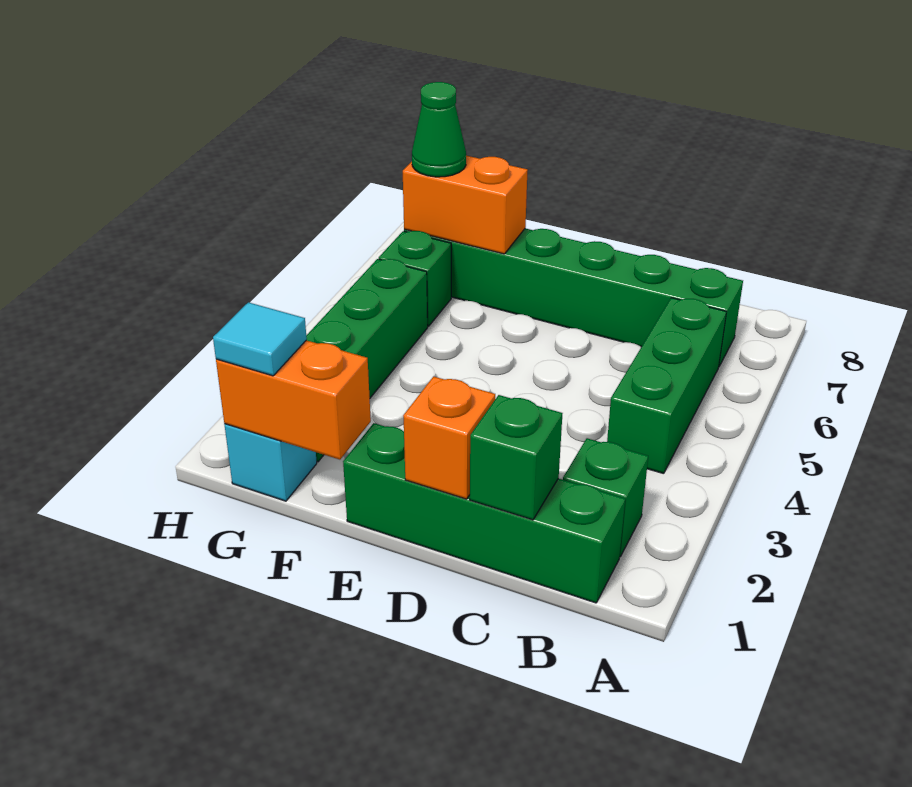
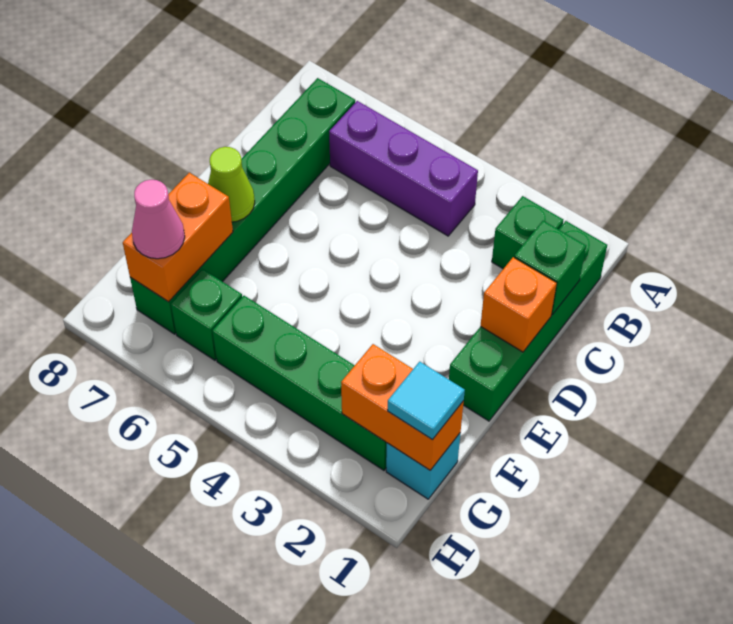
green 1x3 brick [607,298,726,474] -> purple 1x3 brick [329,101,478,236]
none -> lime 1x1 cone [208,147,255,222]
orange 1x2 brick [216,340,371,460] -> orange 1x2 brick turned to [341,344,464,470]
green 1x1 cone [412,82,466,177] -> pink 1x1 cone [132,180,185,259]

